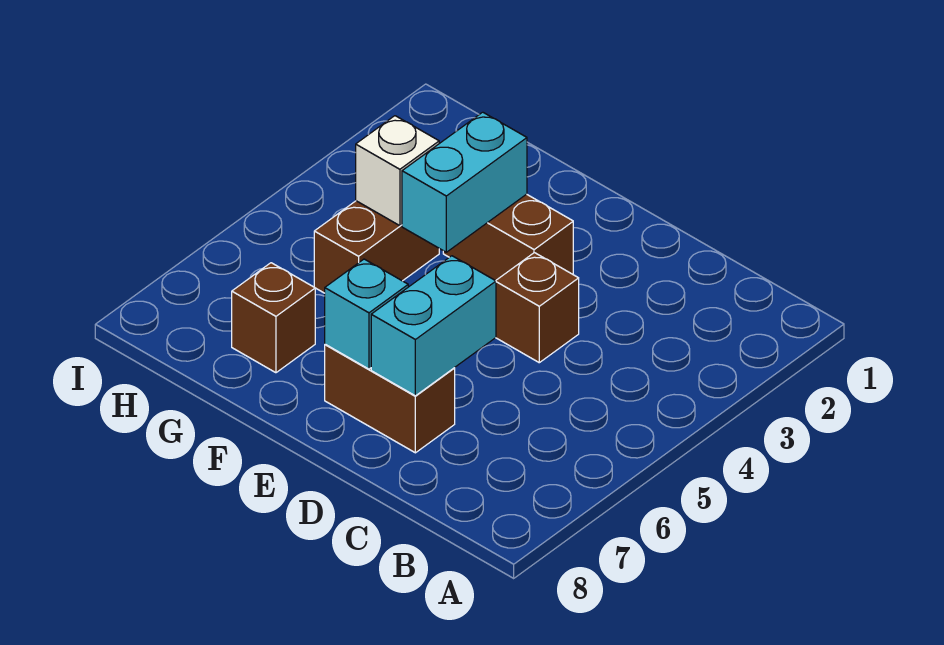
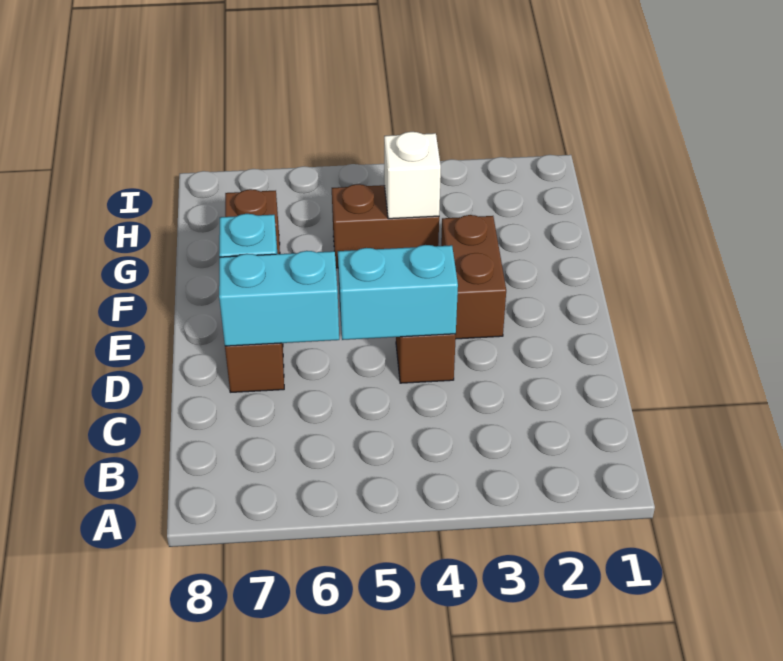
cyan 1x2 brick [402,112,527,252] -> cyan 1x2 brick moved to [338,245,458,340]

